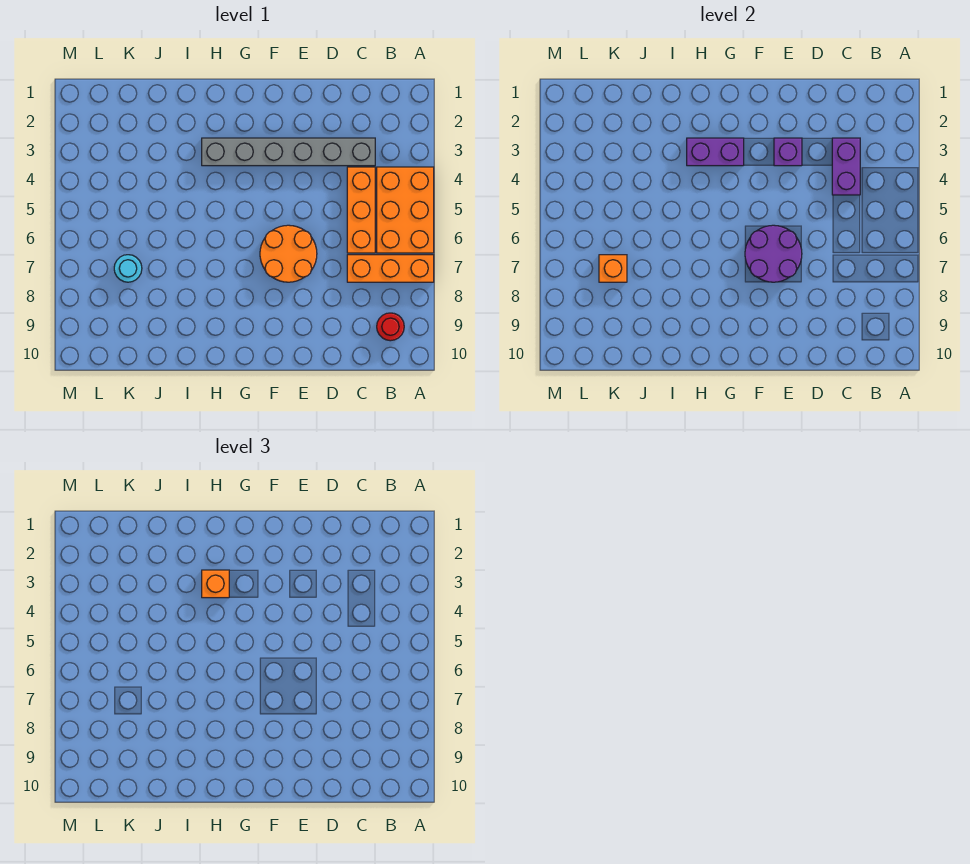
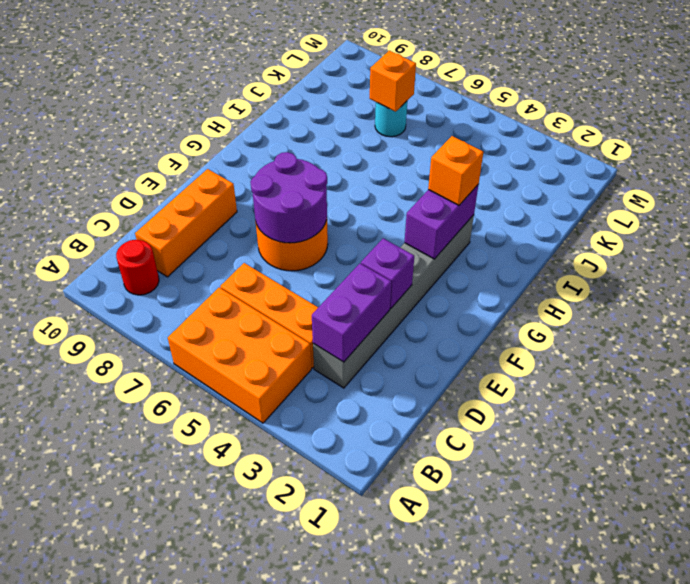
orange 1x3 brick [347,255,434,282] -> orange 1x3 brick moved to [135,169,237,277]
purple 1x2 brick [832,138,860,195] -> purple 1x2 brick turned to [312,263,391,362]

